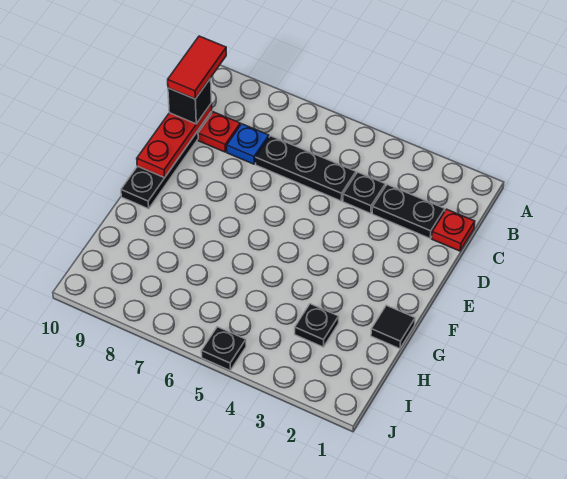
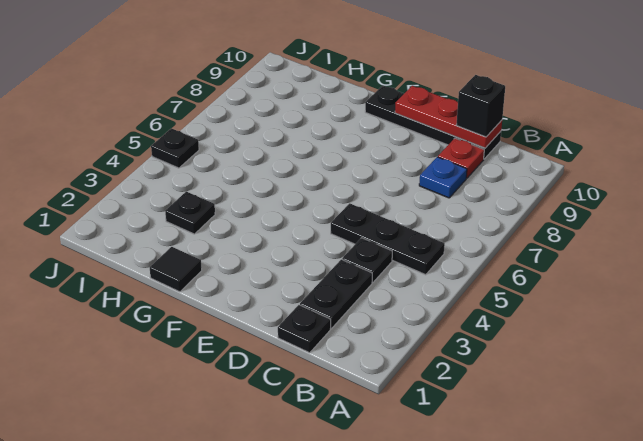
red 1x2 tile [168,36,226,99] -> none
red 1x1 plate [432,209,475,251] -> black 1x1 plate [278,305,331,353]
black 1x3 plate [256,136,356,201] -> black 1x3 plate turned to [331,203,445,275]

